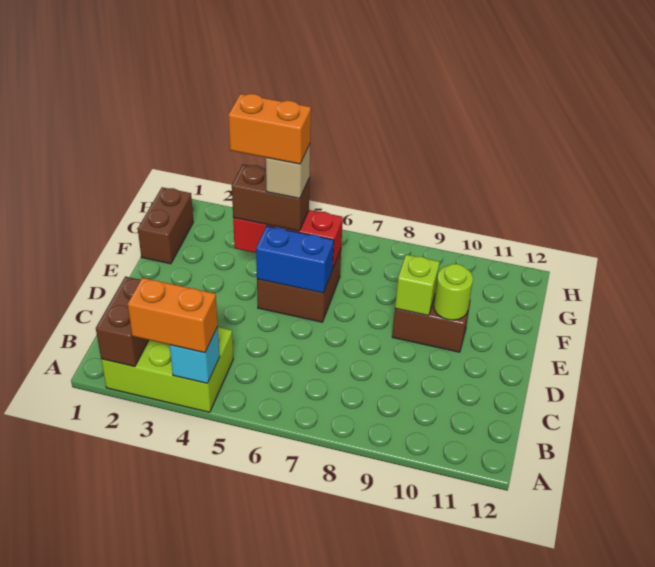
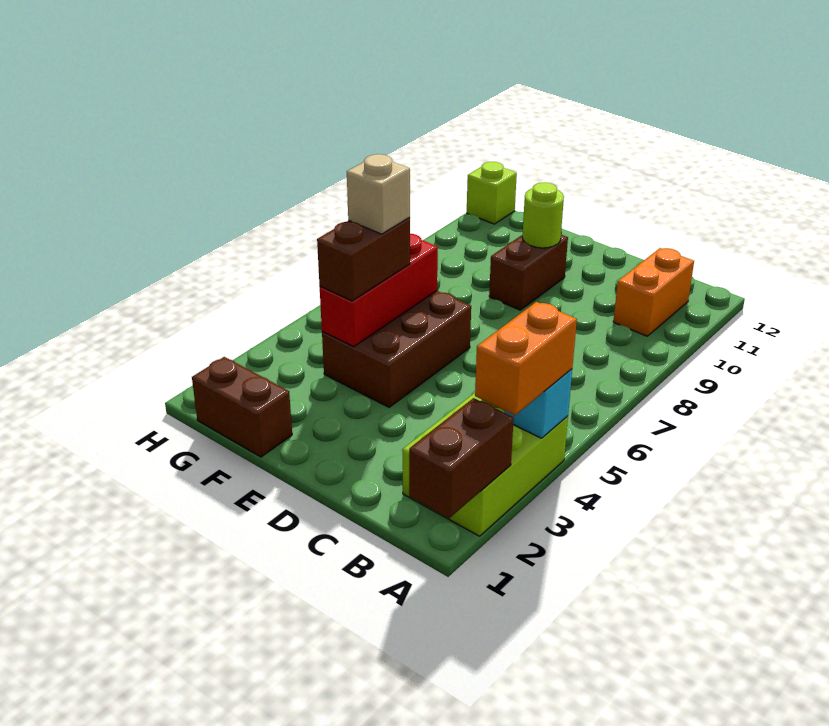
brown 1x2 brick [96,277,149,367] -> brown 1x2 brick turned to [409,398,514,518]
brown 2x2 brick [257,250,341,322] -> brown 2x3 brick [322,291,471,407]
blue 1x2 brick [256,226,334,293] -> none
lime 1x1 brick [395,255,440,316] -> lime 1x1 brick moved to [467,162,517,224]
orange 1x2 brick [229,94,311,164] -> orange 1x2 brick moved to [613,248,694,336]

